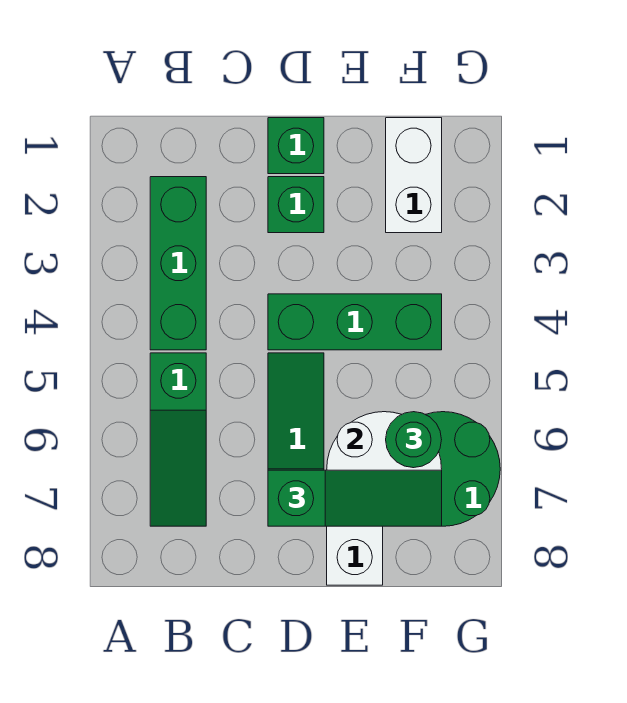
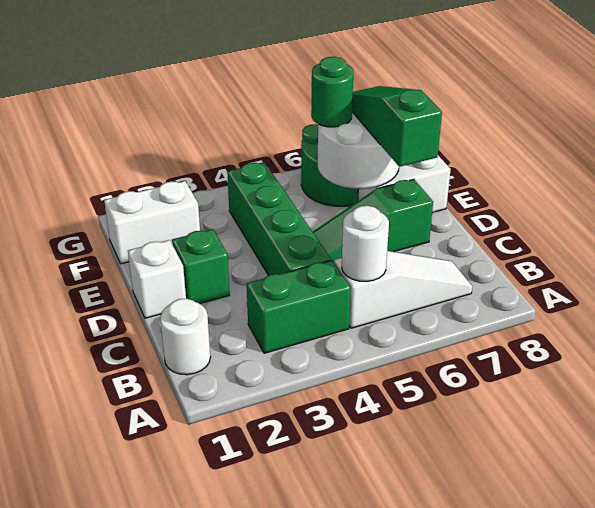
none -> white 1x1 round brick [160,299,210,375]
green 1x3 brick [150,177,206,350] -> green 1x2 brick [247,260,351,353]
green 1x3 slope [150,353,206,526] -> white 1x3 slope [334,251,472,328]
none -> white 1x1 round brick [341,206,389,282]
green 1x1 brick [268,118,324,174] -> white 1x1 brick [128,240,186,318]
green 1x3 brick [268,294,442,350] -> green 1x4 brick [227,163,331,276]

